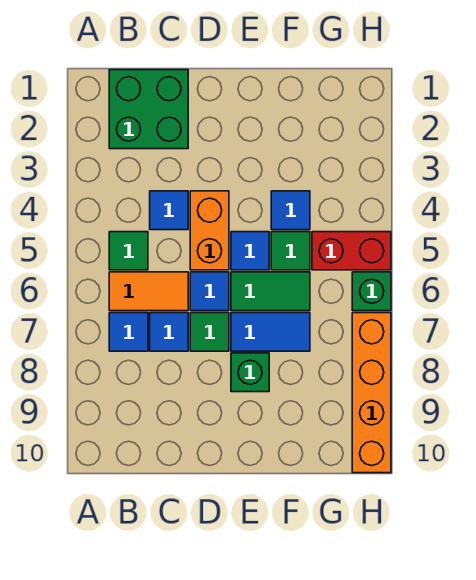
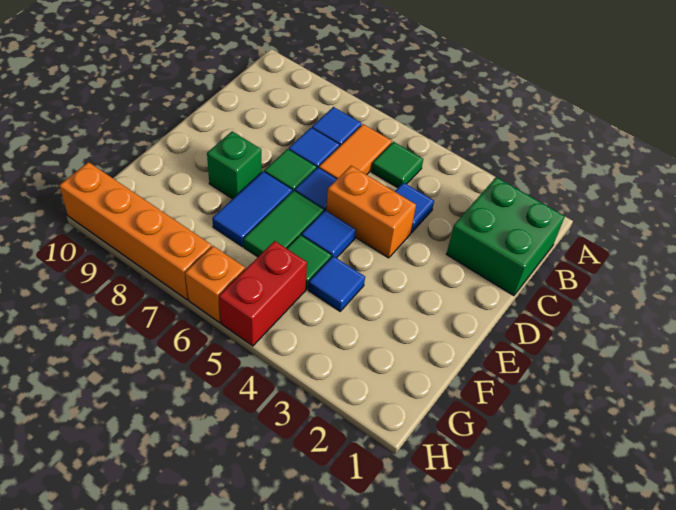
green 1x1 brick [352,272,391,311] -> orange 1x1 brick [185,246,245,323]

